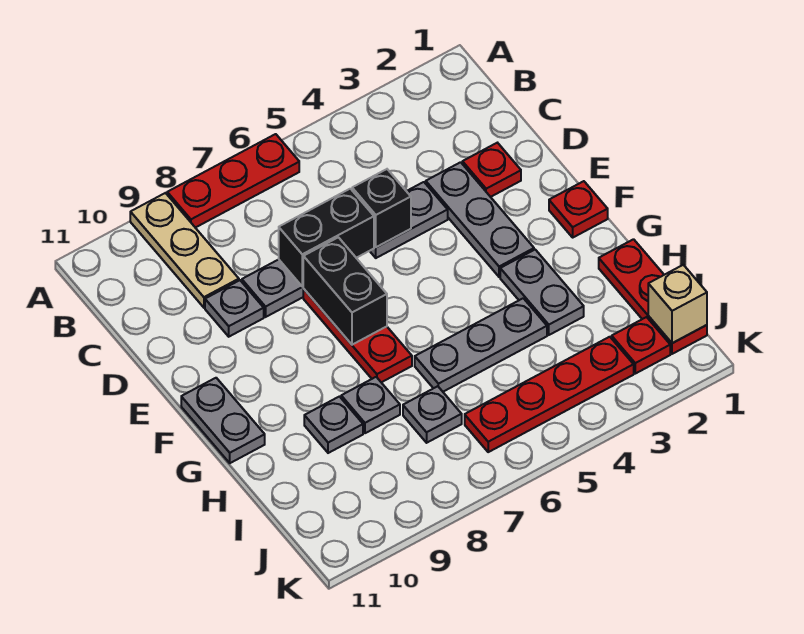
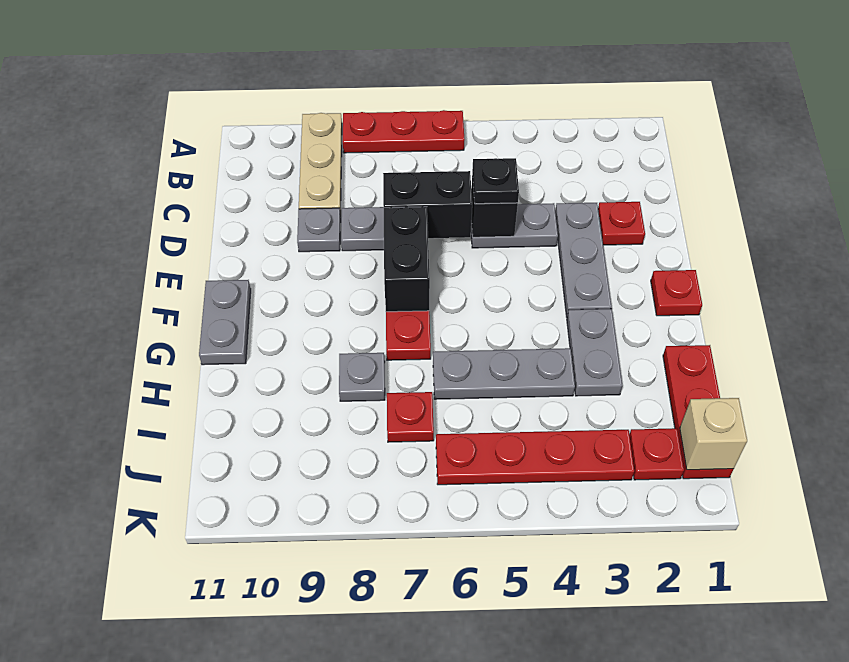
none -> black 1x1 plate [472,158,519,204]
grey 1x1 plate [304,397,363,453] -> none
grey 1x1 plate [403,386,462,443] -> red 1x1 plate [387,392,434,442]

